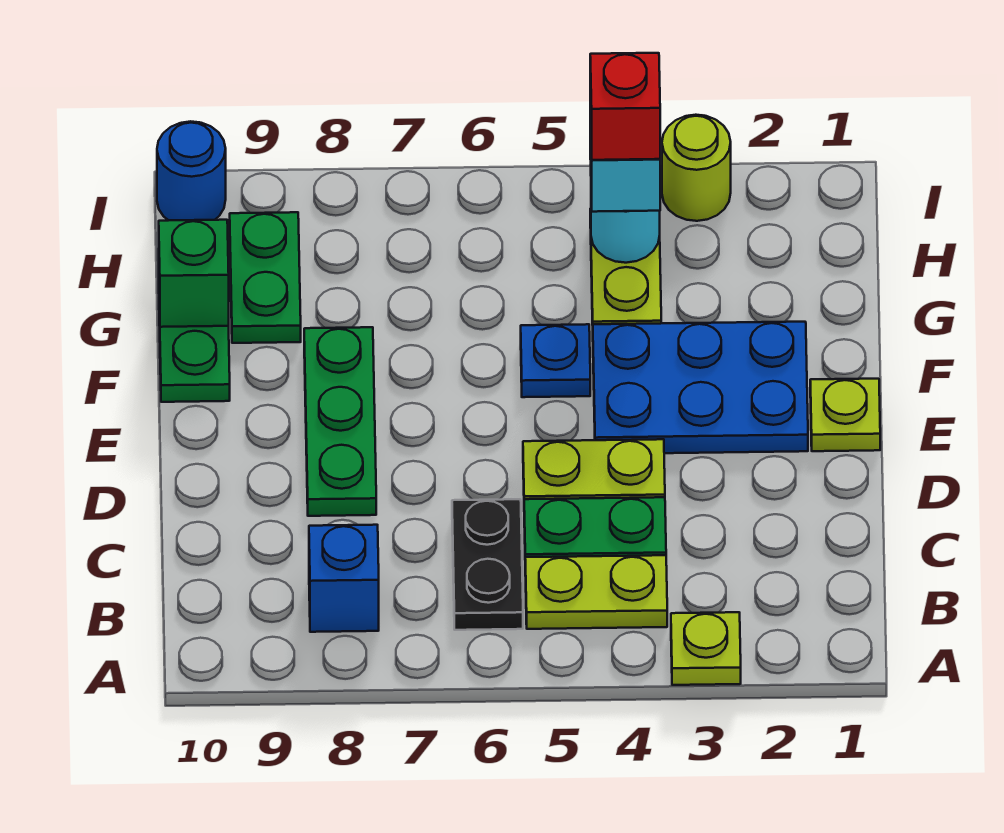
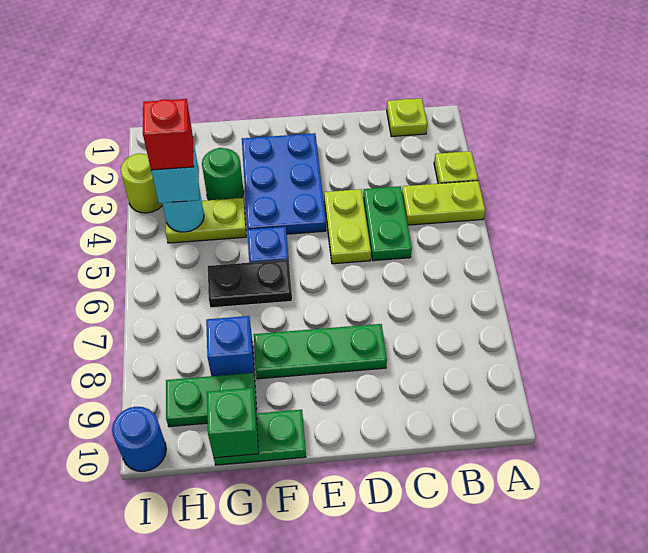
lime 1x2 plate [525,555,667,629] -> lime 1x2 plate turned to [402,181,485,225]
black 1x2 plate [452,499,523,630] -> black 1x2 plate moved to [208,260,292,308]
blue 1x1 brick [309,525,379,632] -> blue 1x1 brick moved to [206,316,255,378]
lime 1x1 plate [810,379,880,451] -> lime 1x1 plate moved to [387,98,427,136]
none -> green 1x1 round brick [202,148,244,200]

